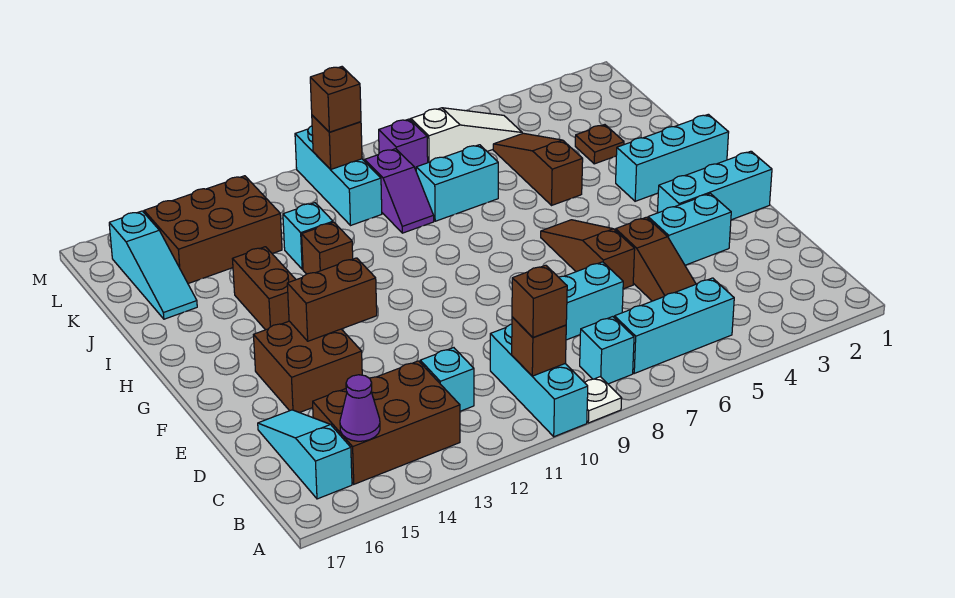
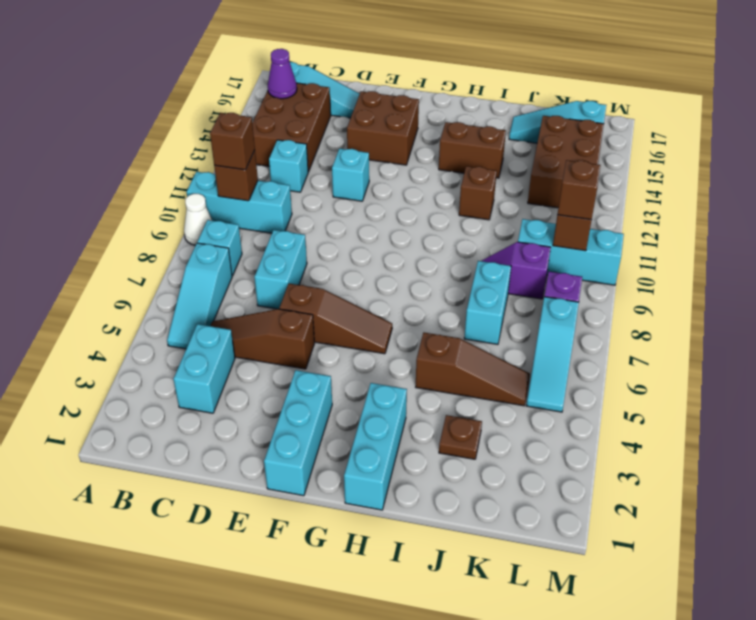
white 1x1 plate [585,377,622,423] -> white 1x1 cone [184,194,212,245]
cyan 1x3 brick [614,278,734,373] -> cyan 1x3 slope [167,243,232,349]
cyan 1x2 brick [648,193,731,265] -> cyan 1x2 brick moved to [174,324,235,413]
brown 1x2 brick [287,258,377,341] -> none
cyan 1x1 brick [283,203,333,269] -> cyan 1x1 brick moved to [332,149,369,201]
white 1x3 slope [411,108,522,163] -> cyan 1x3 slope [526,297,579,412]

